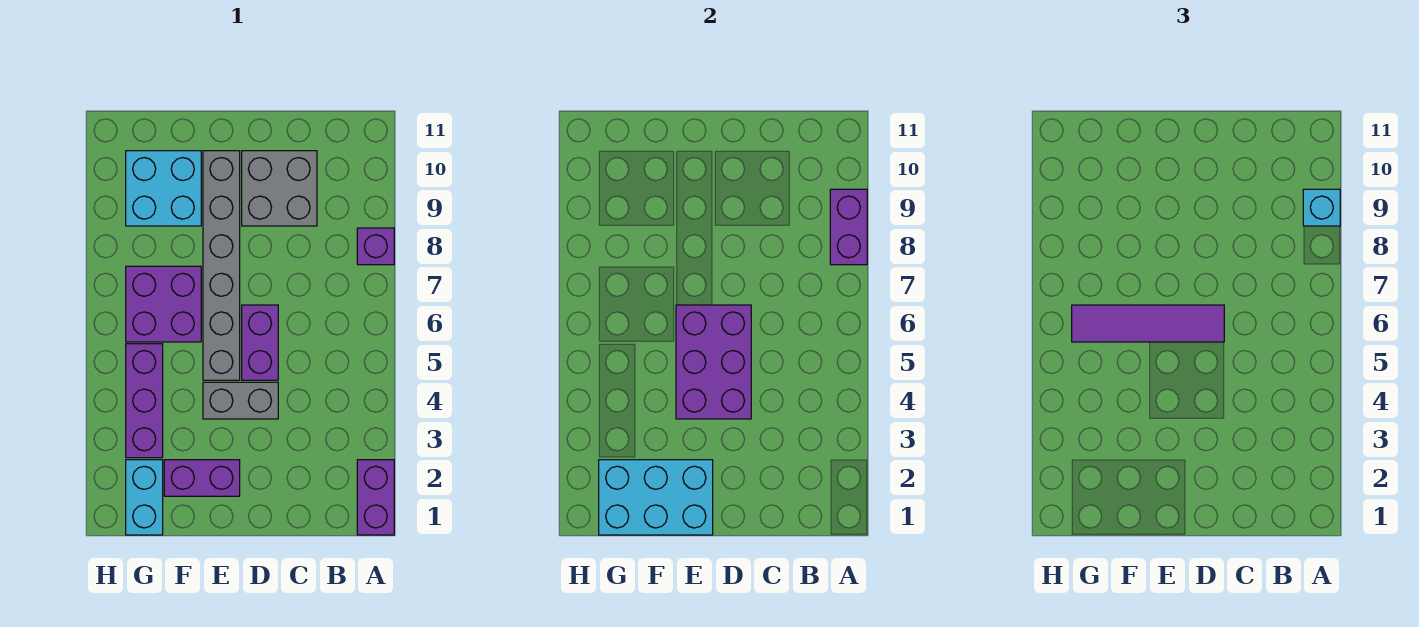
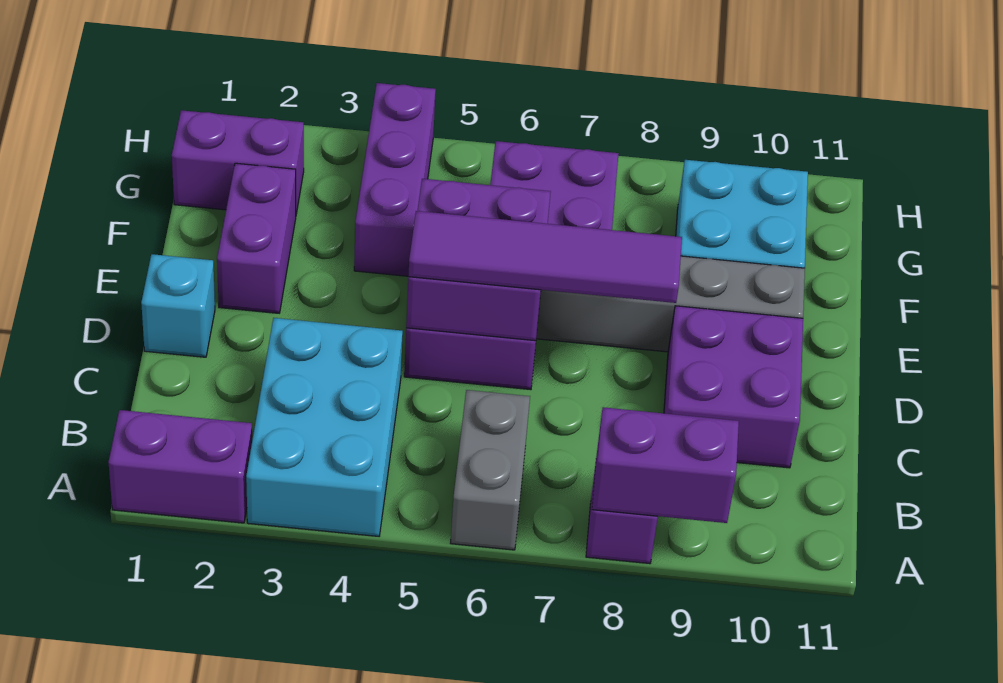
cyan 1x1 brick [1303,189,1340,226] -> cyan 1x1 brick moved to [141,254,215,357]
grey 2x2 brick [242,151,317,226] -> purple 2x2 brick [664,306,803,468]
grey 1x2 brick [203,382,278,419] -> grey 1x2 brick moved to [451,390,530,550]
purple 2x3 brick [676,305,751,419] -> purple 2x2 brick [406,179,551,341]
purple 1x4 tile [1072,305,1224,342] -> purple 1x4 tile turned to [408,211,682,303]
cyan 2x3 brick [599,460,713,535] -> cyan 2x3 brick moved to [246,318,403,536]
cyan 1x2 brick [126,460,163,535] -> purple 1x2 brick [172,110,304,214]
purple 1x3 brick [126,344,163,458] -> purple 1x3 brick turned to [354,83,436,276]

